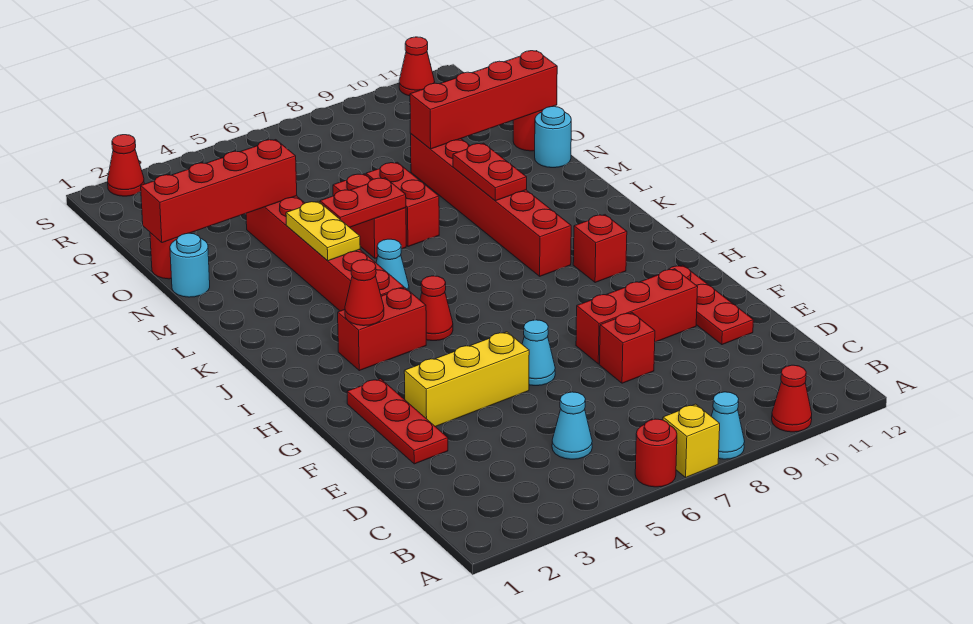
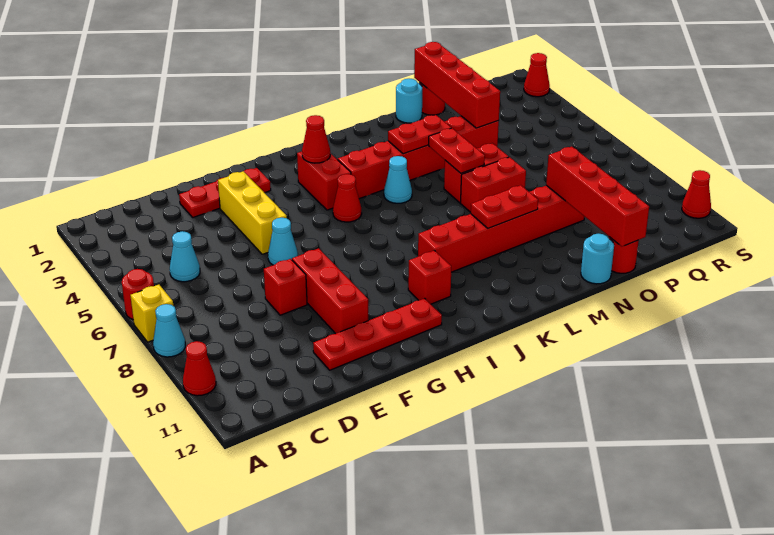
red 1x3 plate [653,265,753,345] -> red 1x4 plate [313,298,442,370]
yellow 1x2 plate [286,201,360,261] -> red 1x2 plate [388,115,451,154]

